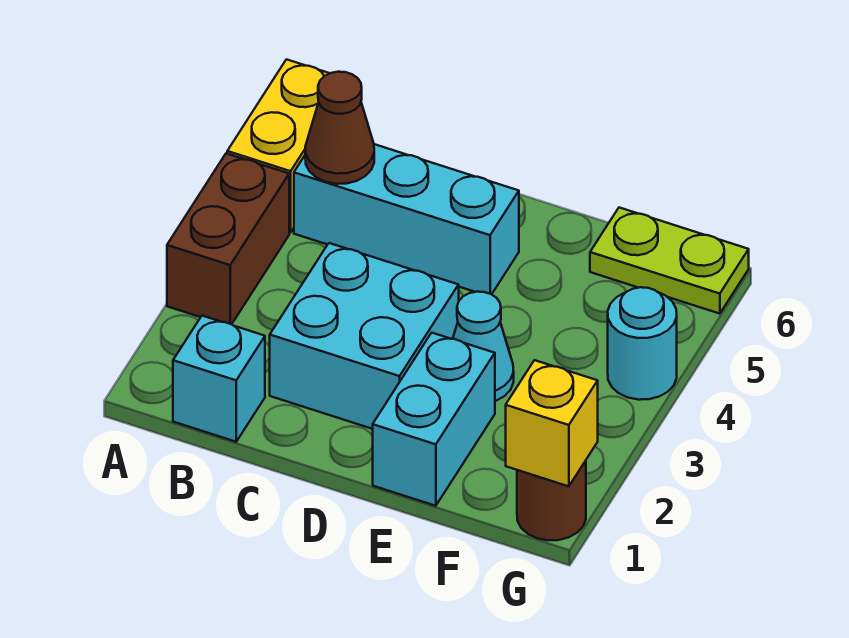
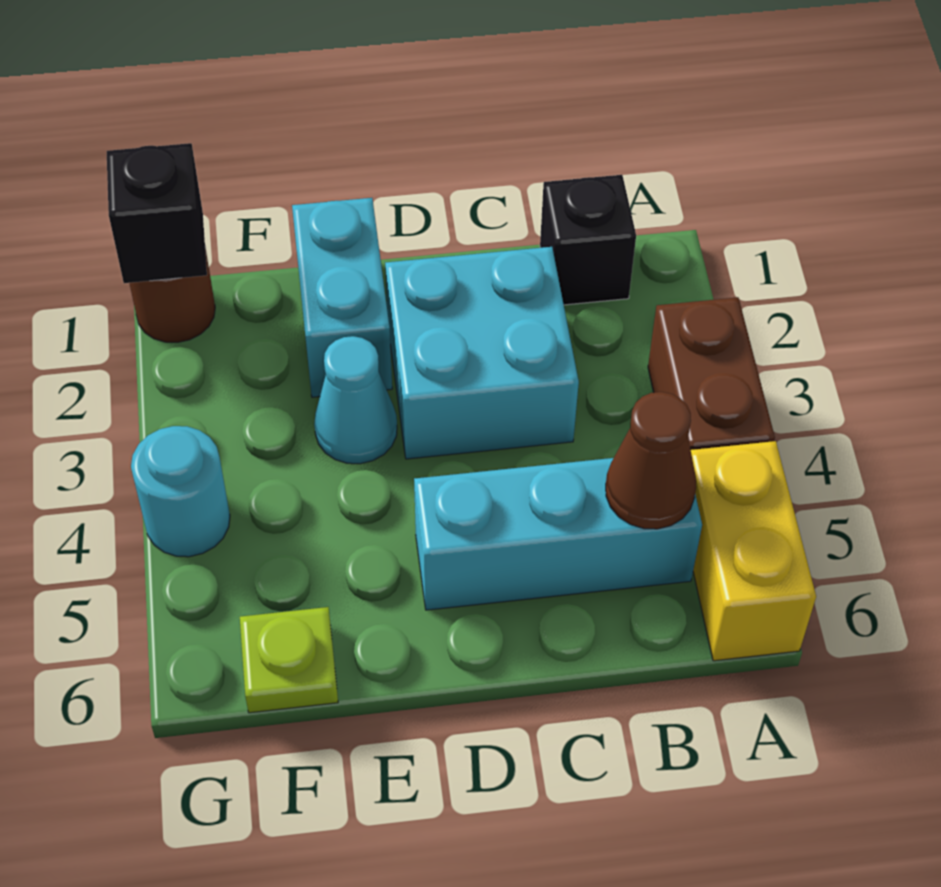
cyan 1x1 brick [173,316,265,442] -> black 1x1 brick [540,175,636,305]
lime 1x2 plate [590,208,749,314] -> lime 1x1 plate [240,607,338,713]
yellow 1x1 brick [506,360,598,486] -> black 1x1 brick [107,143,207,283]

